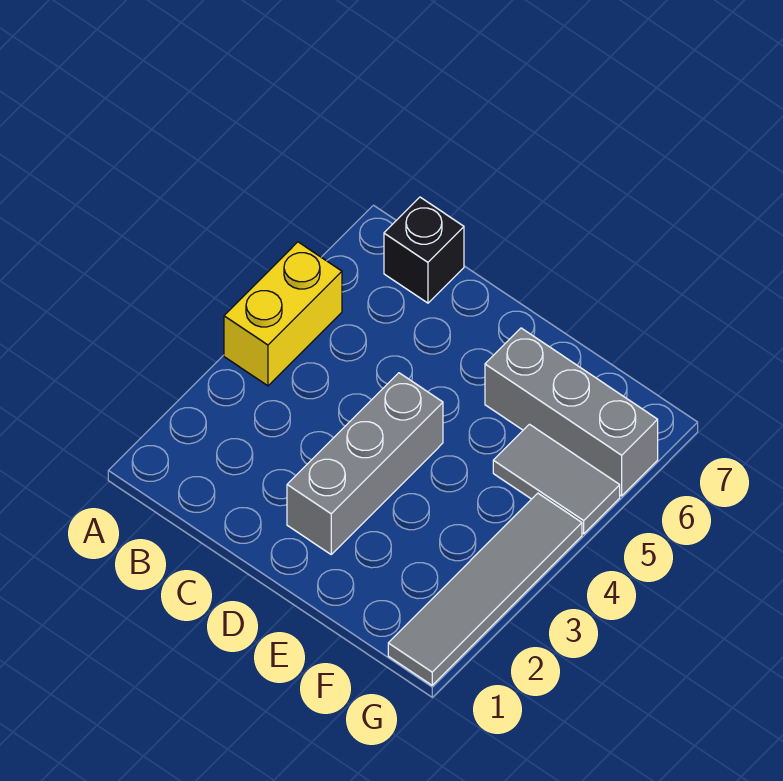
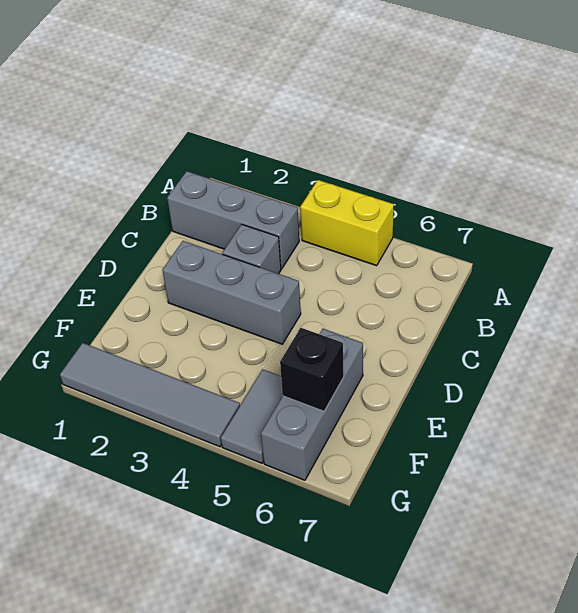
none -> grey 1x3 brick [167,171,299,269]
black 1x1 brick [384,197,464,303] -> black 1x1 brick moved to [280,328,344,411]
none -> grey 1x1 brick [222,224,281,274]

